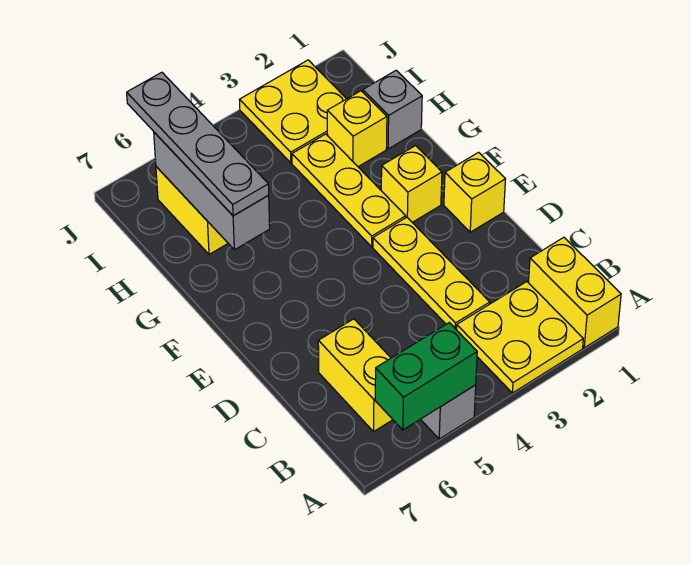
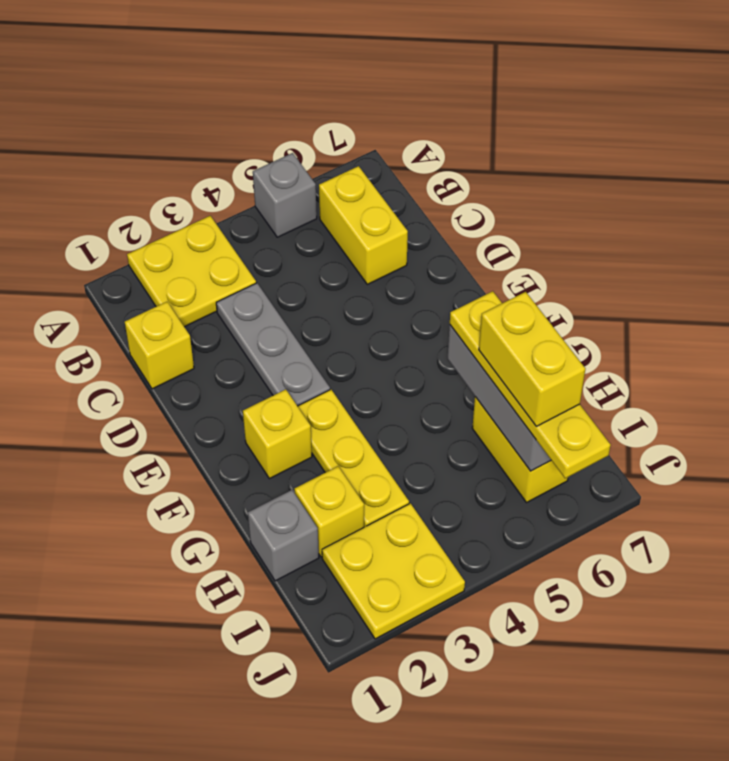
yellow 1x2 brick [529,237,621,348] -> yellow 1x2 brick moved to [479,292,585,426]
green 1x2 brick [375,323,477,430] -> none
yellow 1x3 plate [373,217,490,330] -> grey 1x3 plate [216,283,330,406]
yellow 1x1 brick [444,152,505,232] -> yellow 1x1 brick moved to [125,302,194,389]
grey 1x4 plate [127,72,269,216] -> yellow 1x4 plate [450,291,611,478]

